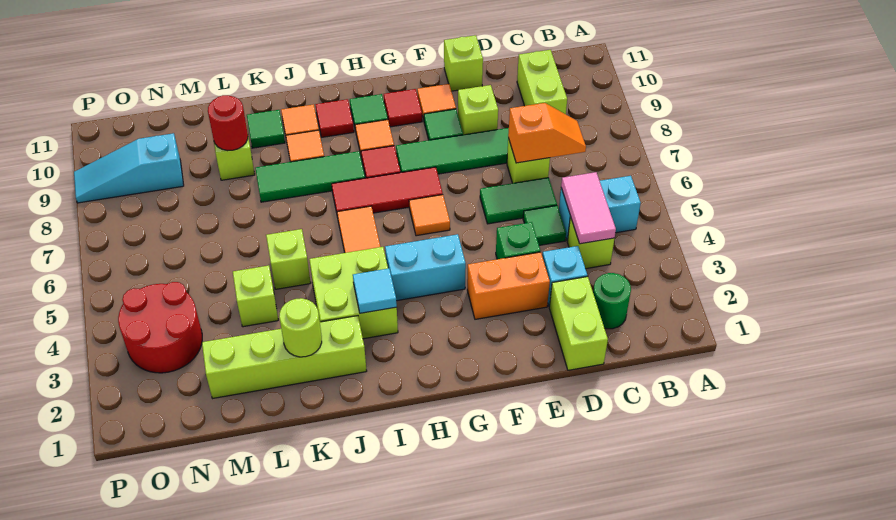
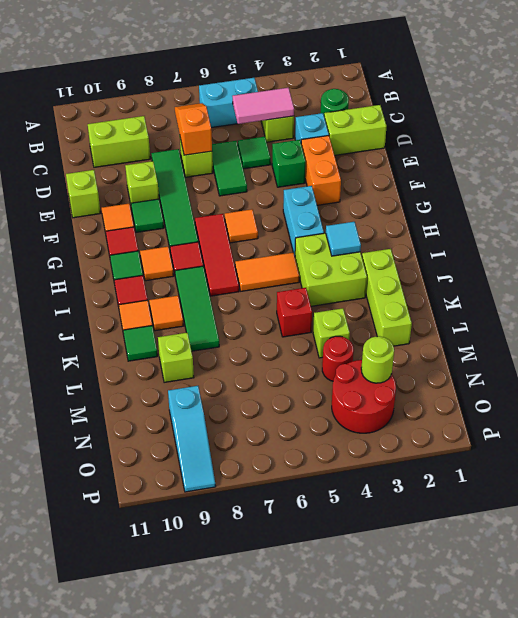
cyan 1x2 brick [559,176,641,241] -> cyan 1x2 brick turned to [199,78,258,128]
lime 1x4 brick [202,316,367,398] -> lime 1x3 brick [362,249,412,346]
lime 1x1 round brick [279,298,322,357] -> lime 1x1 round brick moved to [361,336,394,383]
lime 1x1 brick [266,229,311,289] -> red 1x1 brick [277,288,312,337]
red 1x1 round brick [208,95,248,151] -> red 1x1 round brick moved to [322,336,354,381]

